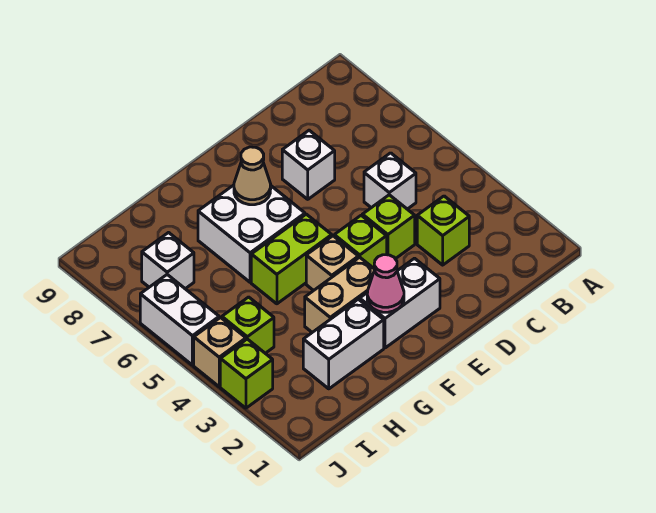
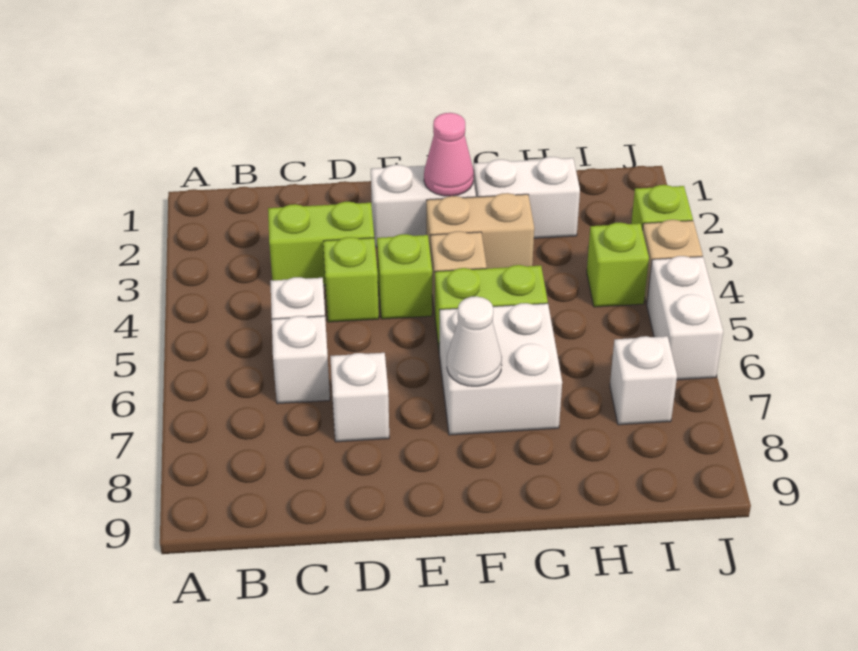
lime 1x1 brick [417,196,469,265] -> lime 1x2 brick [268,202,374,285]
none -> white 1x1 brick [272,316,330,404]
tan 1x1 cone [234,147,271,205] -> white 1x1 cone [447,296,502,386]

